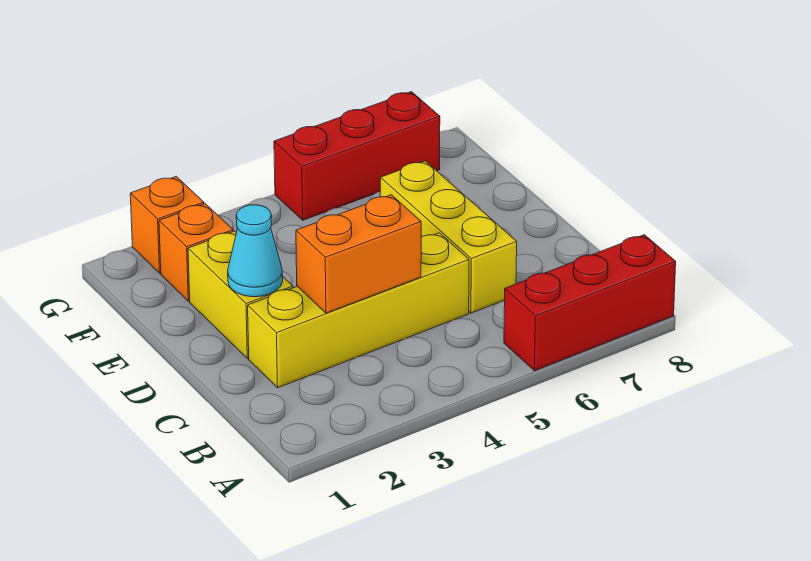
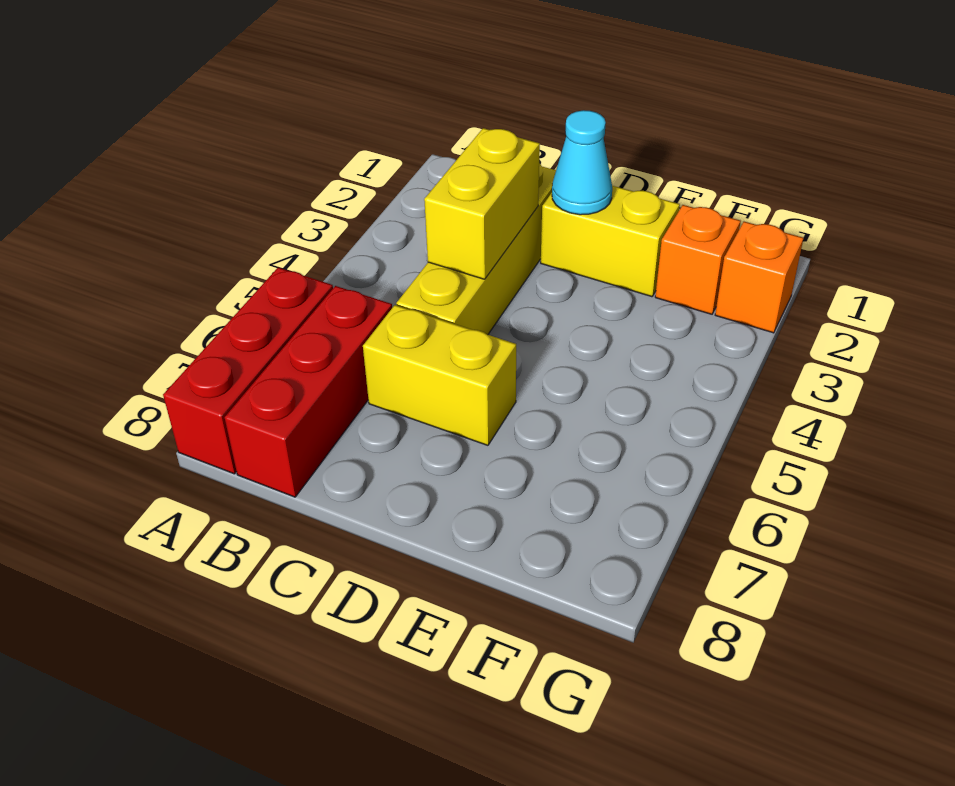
orange 1x2 brick [296,195,421,313] -> yellow 1x2 brick [424,128,540,279]
yellow 1x3 brick [380,161,517,313] -> yellow 1x2 brick [363,305,516,445]
red 1x3 brick [274,92,440,220] -> red 1x3 brick moved to [225,286,392,497]

